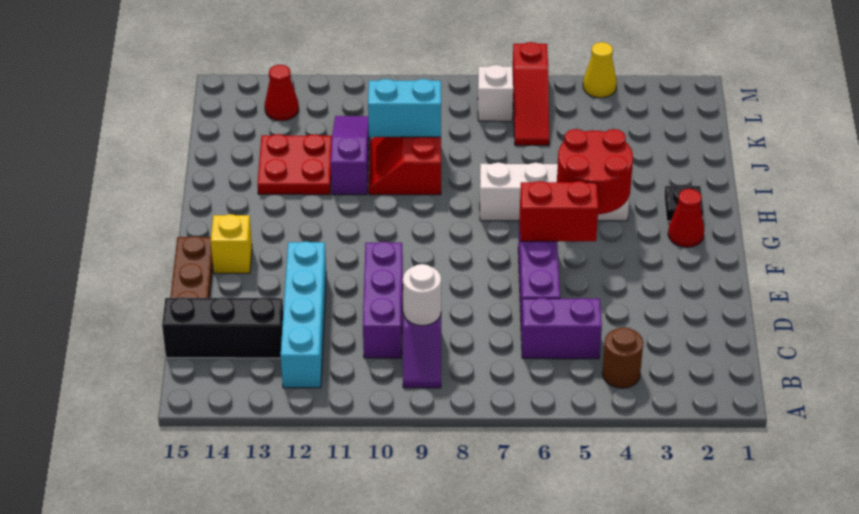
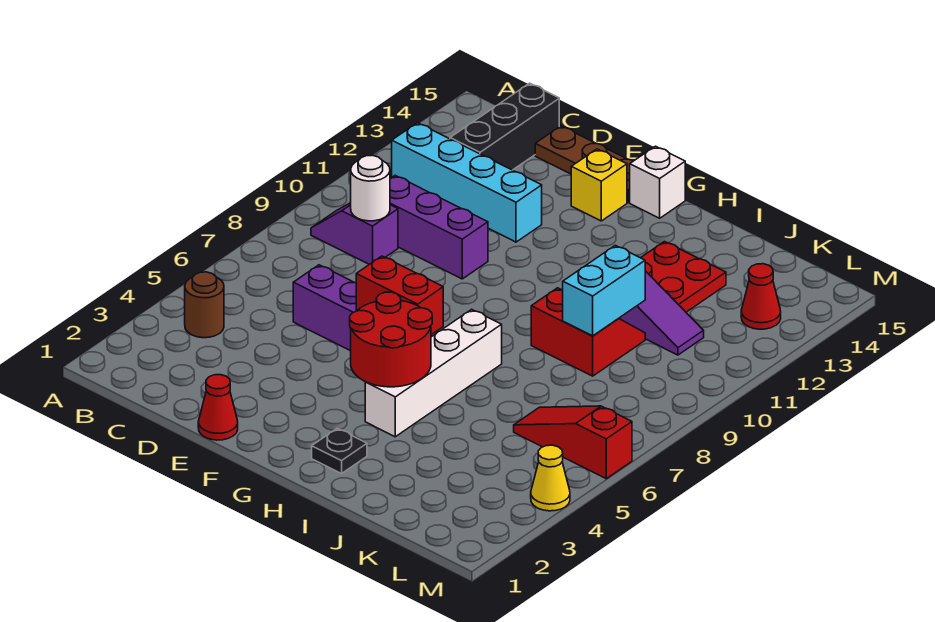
purple 1x2 brick [521,298,602,359] -> none
red 1x2 brick [520,181,598,241] -> red 1x2 brick turned to [356,256,443,335]
red 1x1 cone [668,189,704,247] -> red 1x1 cone moved to [198,375,238,440]
white 1x1 brick [478,65,513,121] -> white 1x1 brick moved to [630,146,685,218]

